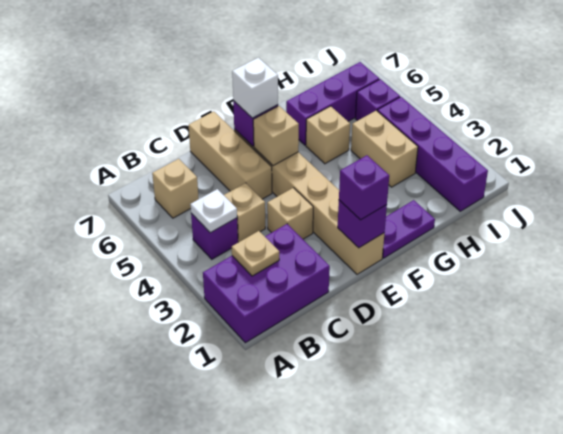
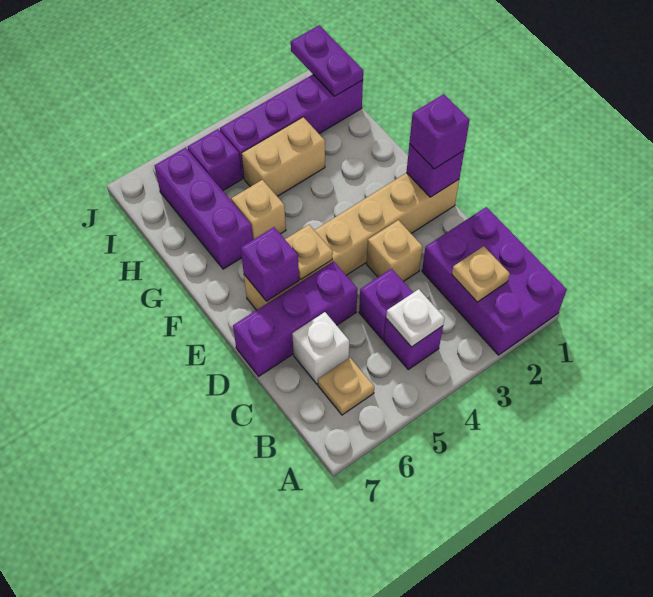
tan 1x1 brick [152,159,199,218] -> tan 1x1 plate [318,358,374,415]
tan 1x1 brick [224,183,265,242] -> purple 1x1 brick [359,269,413,340]
tan 1x3 brick [189,111,272,199] -> purple 1x3 brick [233,261,357,376]
tan 1x1 brick [253,106,299,166] -> tan 1x1 plate [285,225,333,279]
white 1x1 brick [232,58,278,118] -> white 1x1 brick moved to [292,312,349,384]
purple 1x2 plate [383,200,435,258] -> purple 1x2 plate moved to [291,25,363,96]

